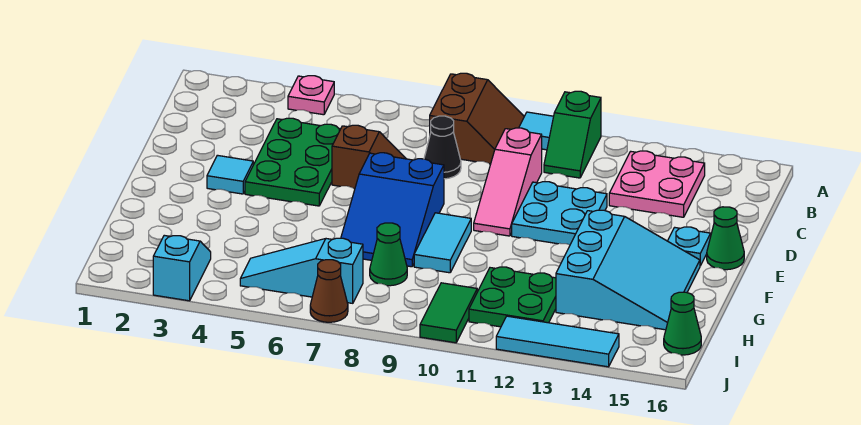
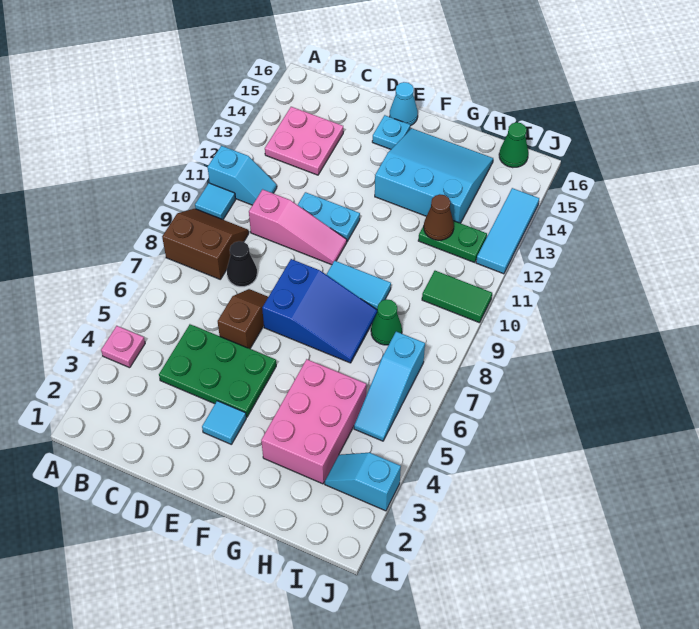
green 1x2 slope [544,91,601,178] -> cyan 1x2 slope [208,146,277,205]
cyan 2x2 plate [512,182,607,245] -> cyan 1x2 plate [298,192,360,241]
green 1x1 cone [707,207,744,270] -> cyan 1x1 cone [390,82,418,126]
none -> pink 2x3 brick [261,359,366,484]
green 2x2 plate [469,267,556,327] -> green 1x2 plate [418,221,487,262]
brown 1x1 cone [310,260,348,322] -> brown 1x1 cone moved to [424,194,454,240]

